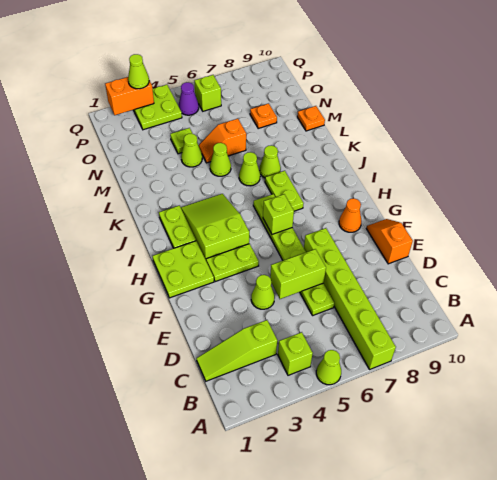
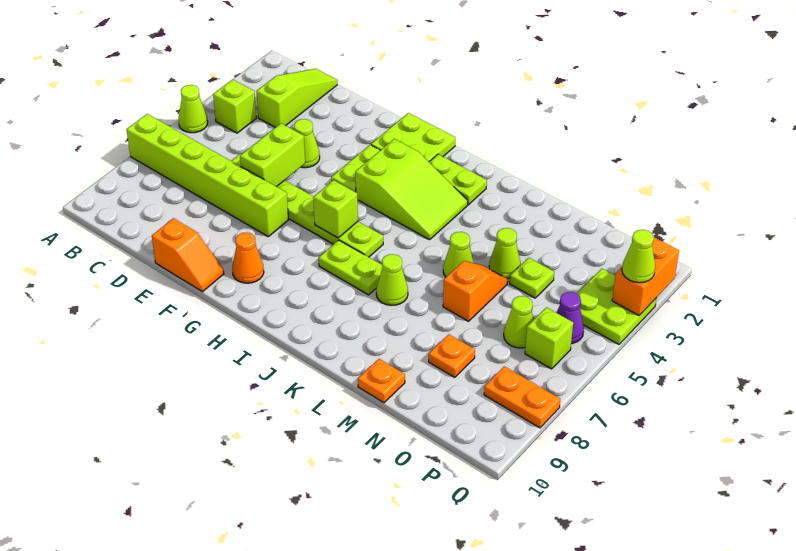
lime 1x1 cone [239,152,260,186] -> lime 1x1 cone moved to [504,296,534,348]
none -> orange 1x2 plate [484,366,560,428]

